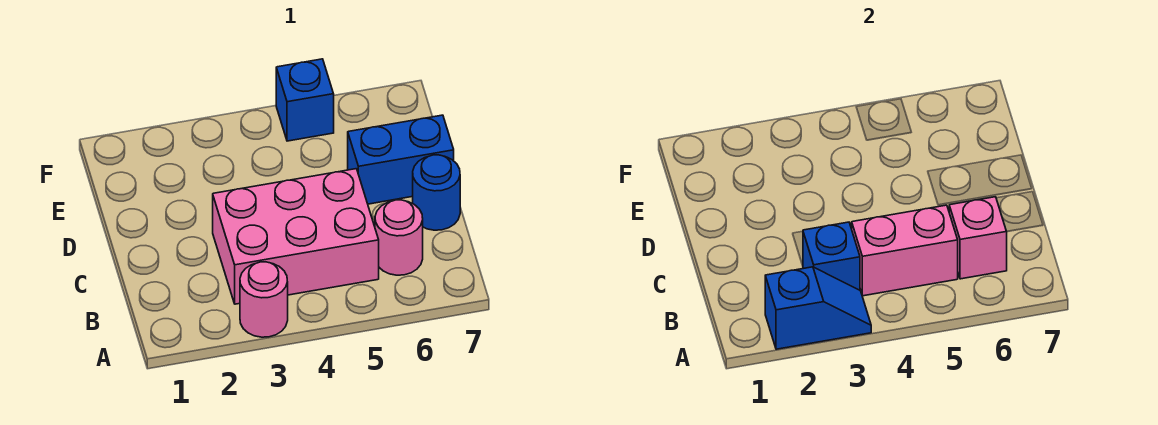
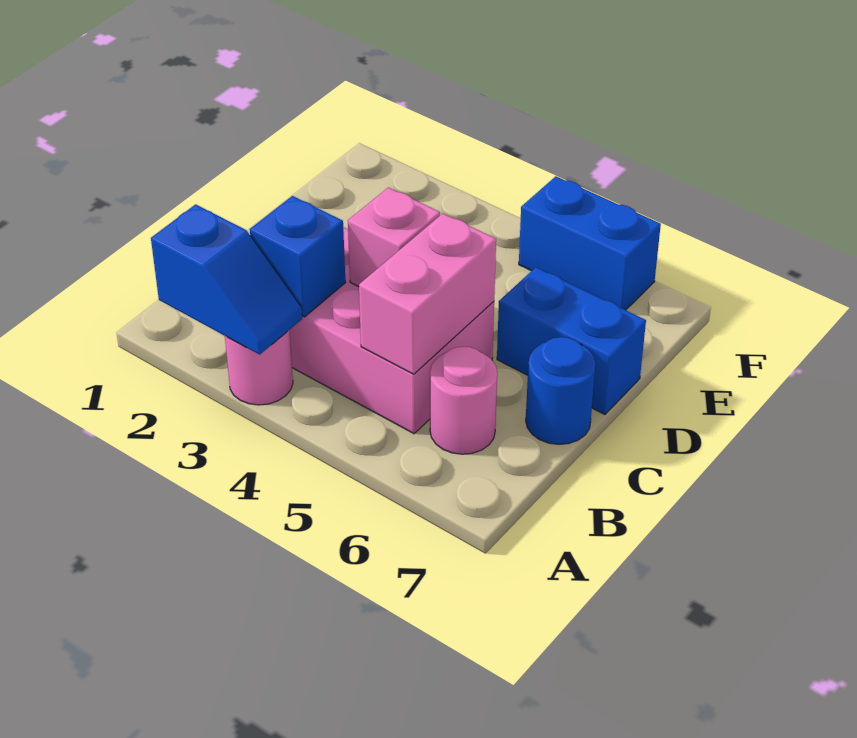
pink 1x2 brick [852,205,958,296] -> pink 1x2 brick turned to [359,214,496,374]
pink 1x1 brick [949,197,1007,279] -> pink 1x1 brick moved to [348,187,440,287]
blue 1x1 brick [276,59,334,141] -> blue 1x2 brick [519,176,661,310]

